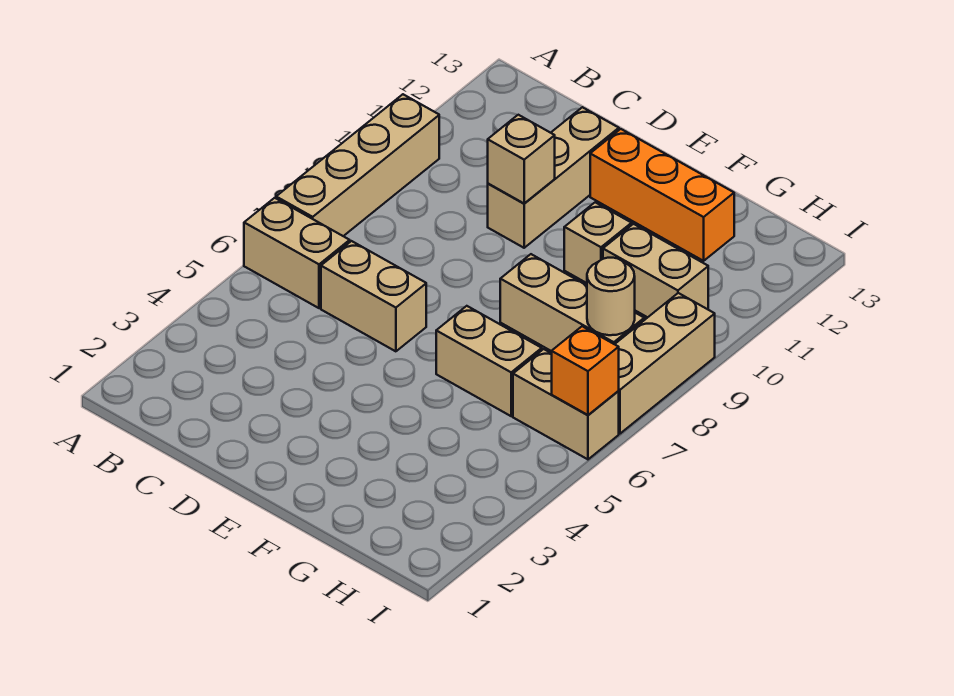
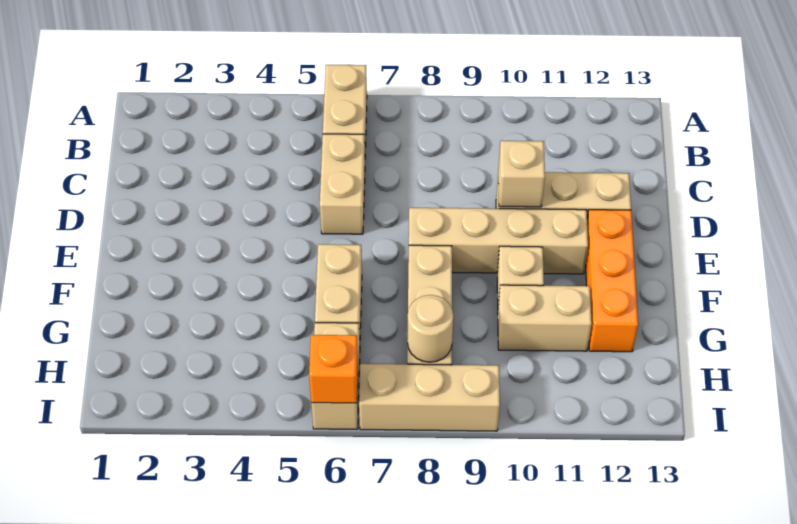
tan 1x4 brick [276,94,439,236] -> tan 1x4 brick moved to [409,208,588,274]
tan 1x2 brick [603,224,708,317] -> tan 1x2 brick turned to [498,285,592,351]

